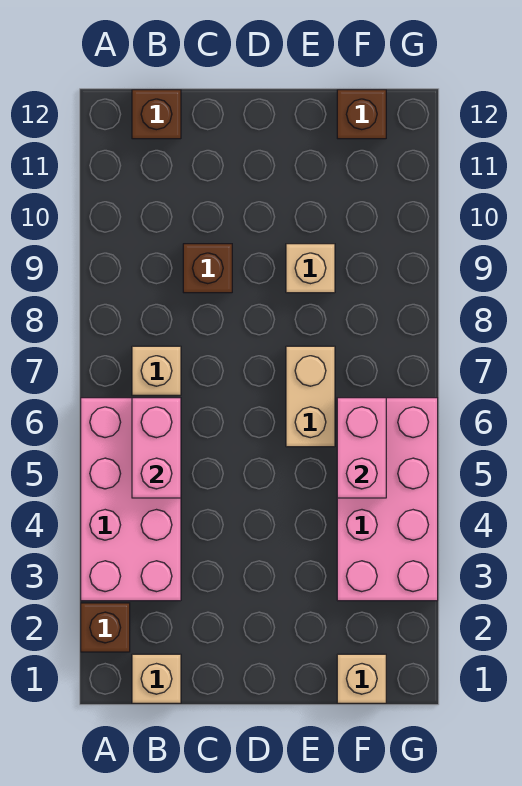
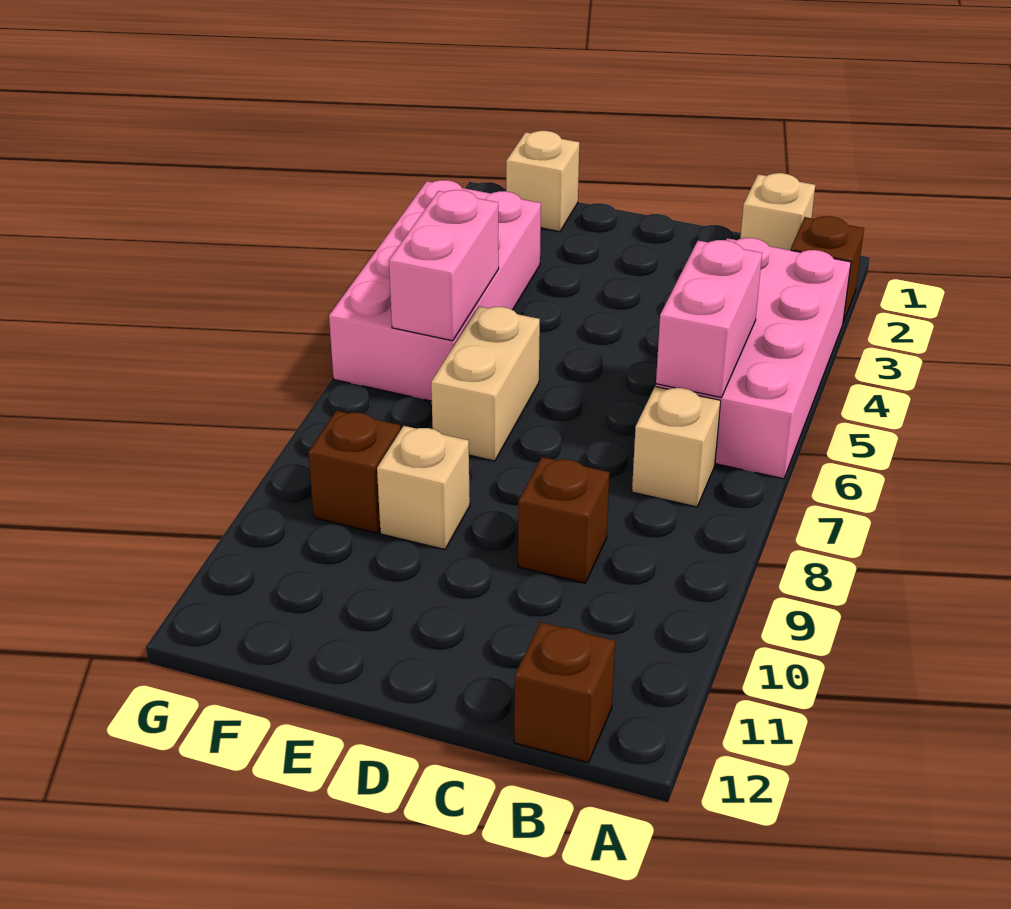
brown 1x1 brick [337,90,386,139] -> brown 1x1 brick moved to [308,411,400,533]

